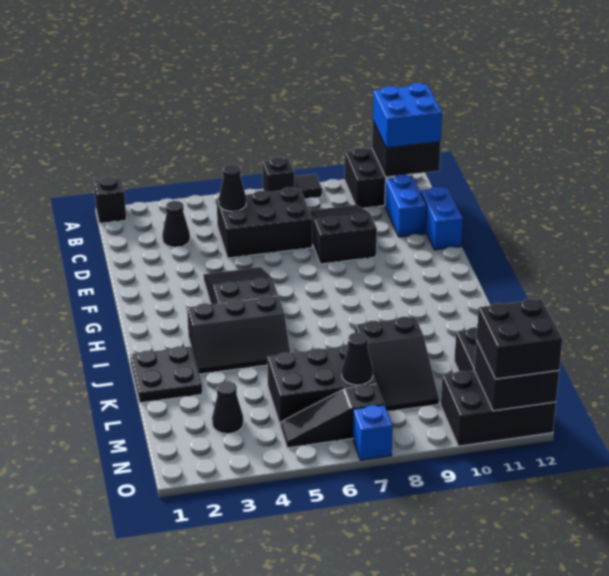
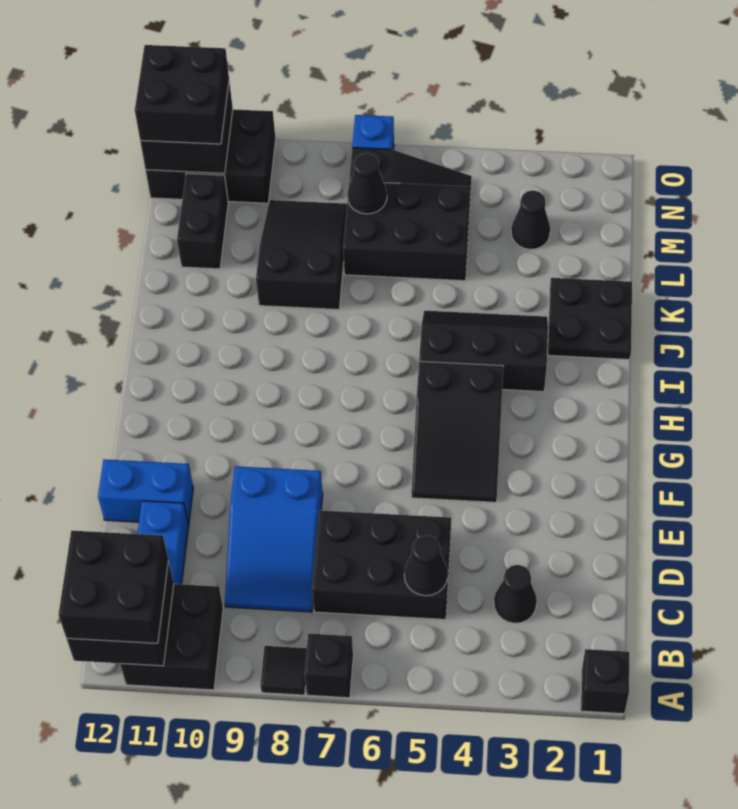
blue 2x2 brick [373,83,442,148] -> black 2x2 brick [59,531,168,643]
black 2x3 slope [309,205,377,264] -> blue 2x3 slope [225,466,323,612]
blue 1x2 brick [421,186,463,250] -> blue 1x2 brick turned to [98,459,193,525]

